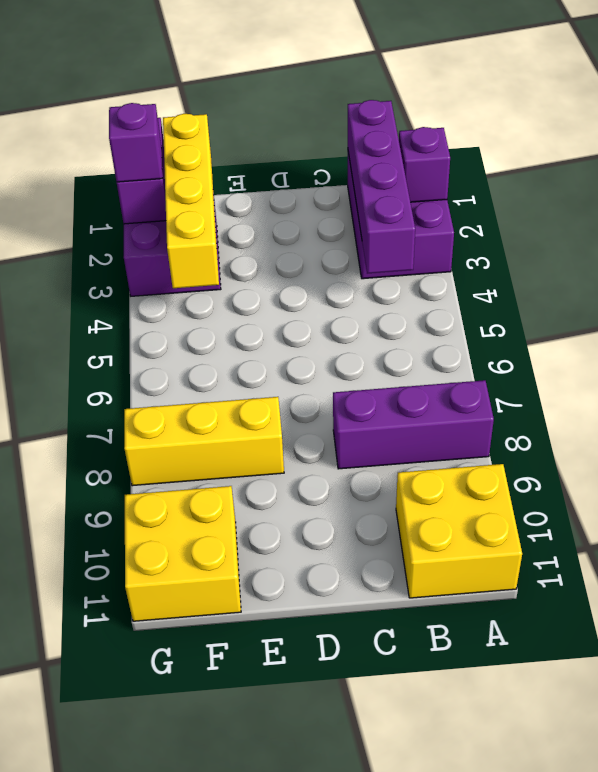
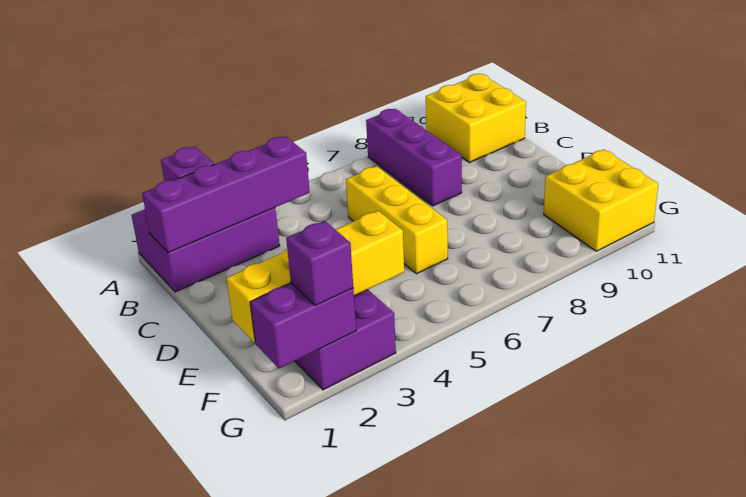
yellow 1x3 brick [124,397,284,486] -> yellow 1x3 brick moved to [346,166,448,274]

